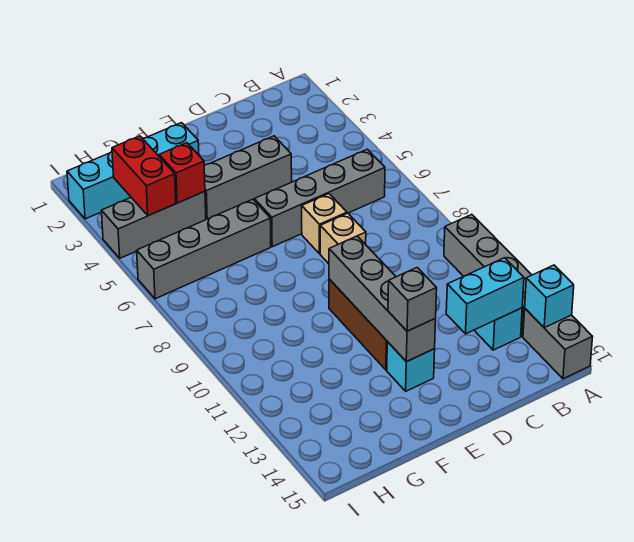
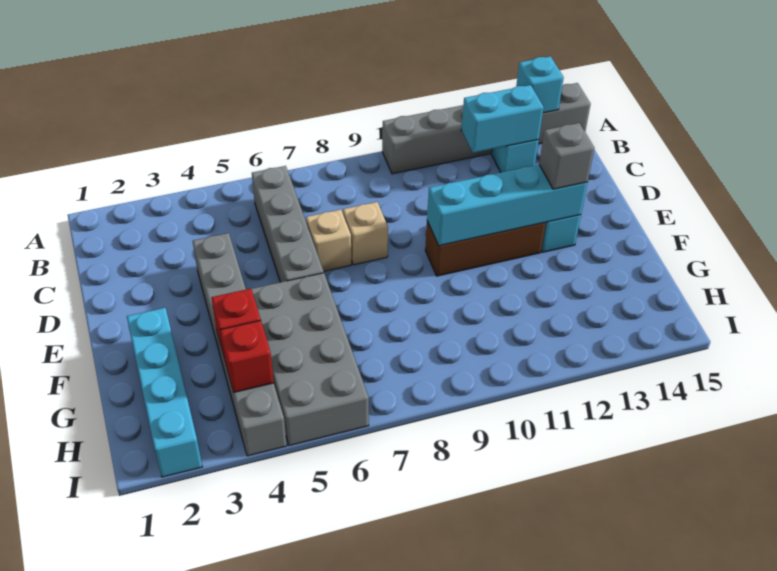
cyan 1x2 brick [446,258,524,334] -> cyan 1x2 brick turned to [461,85,544,153]
grey 1x4 brick [329,236,436,362] -> cyan 1x4 brick [427,165,588,246]
grey 1x4 brick [137,199,271,299] -> grey 2x4 brick [252,273,369,446]
red 1x2 brick [112,136,176,216] -> red 1x1 brick [220,320,274,393]

